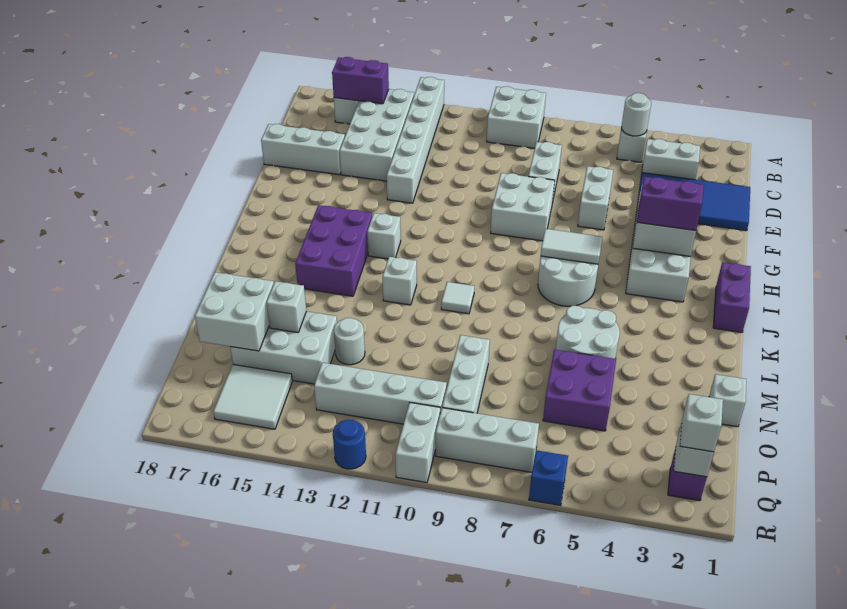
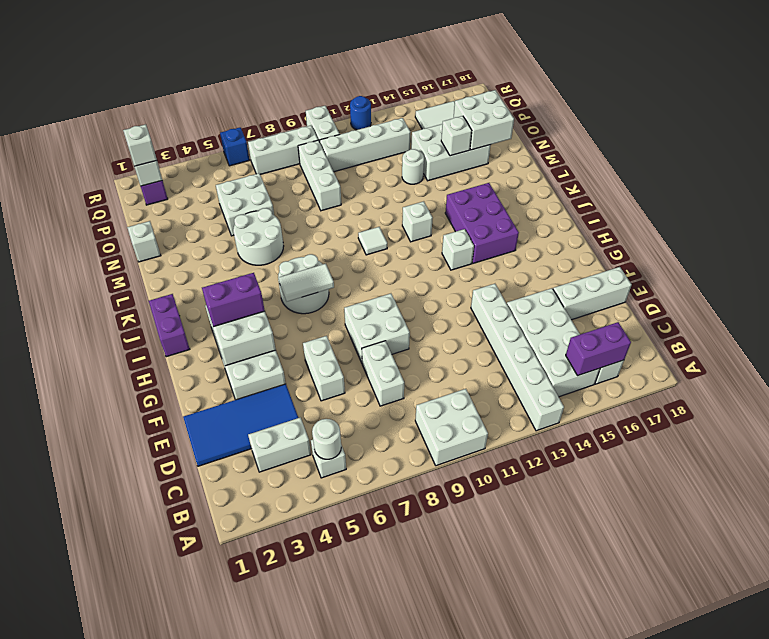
purple 2x2 brick [543,350,616,431] -> white 2x2 brick [216,173,274,236]

